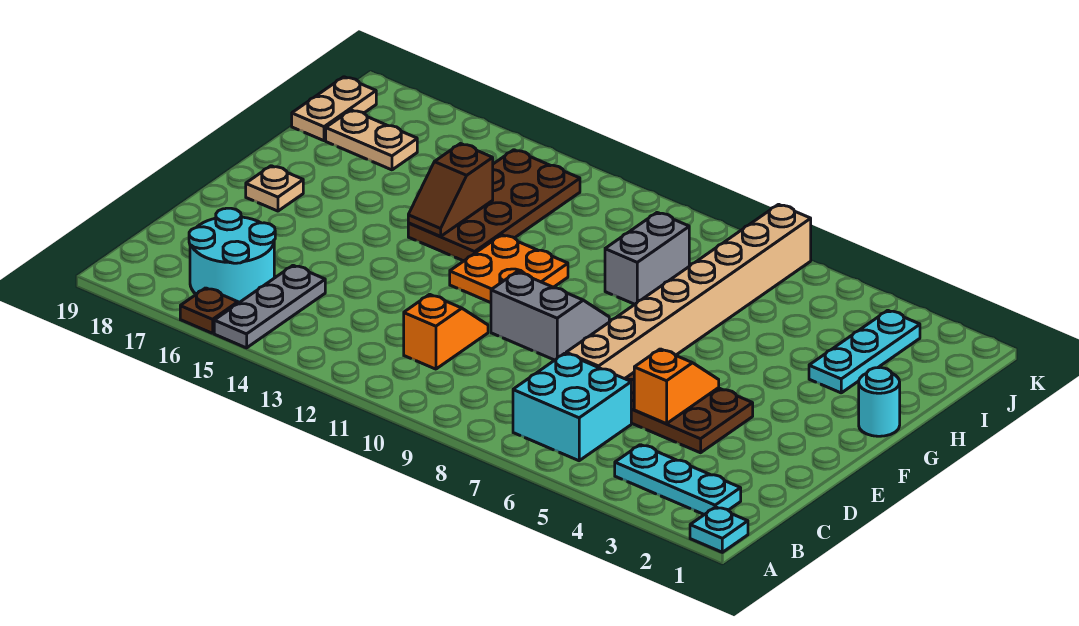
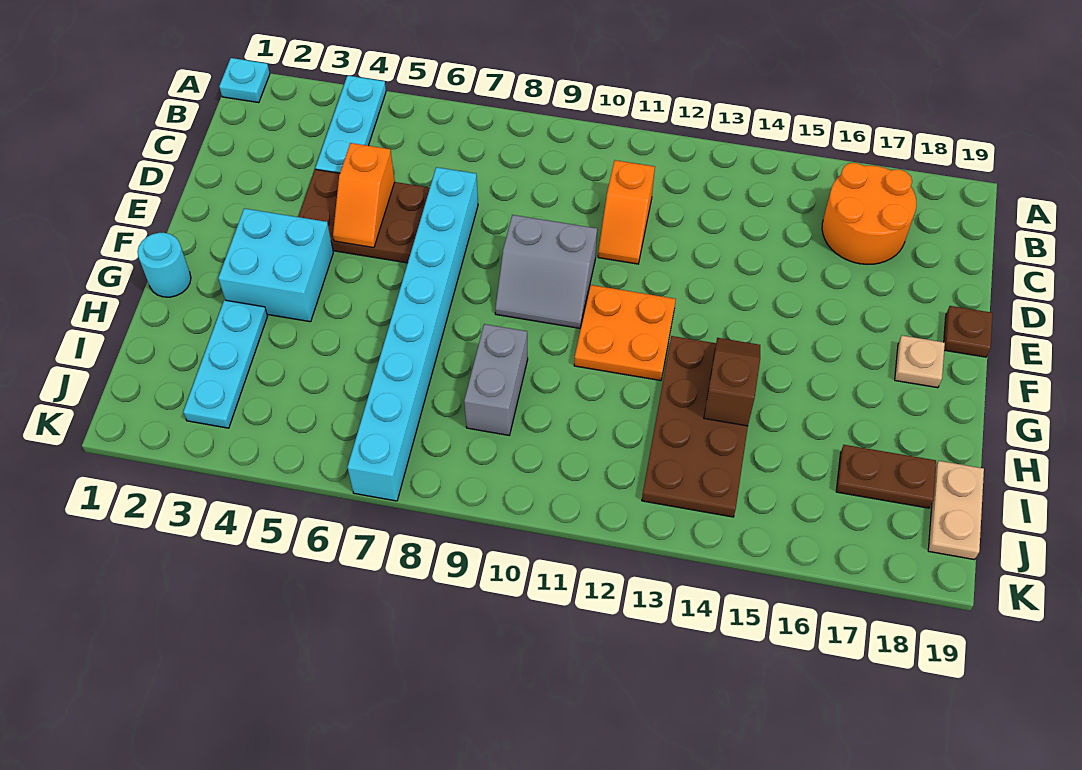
grey 1x3 plate [214,265,325,348] -> none
brown 1x1 plate [180,288,238,333] -> brown 1x1 plate moved to [944,306,992,357]
cyan 1x3 plate [615,445,741,515] -> cyan 1x3 plate turned to [316,76,386,173]
cyan 2x2 brick [513,353,631,461] -> cyan 2x2 brick moved to [218,208,333,322]
cyan 2x2 round brick [189,208,275,303] -> orange 2x2 round brick [822,163,916,264]
tan 1x8 brick [566,204,811,379] -> cyan 1x8 brick [348,167,478,501]
tan 1x2 plate [326,110,417,170] -> brown 1x2 plate [836,445,936,508]

